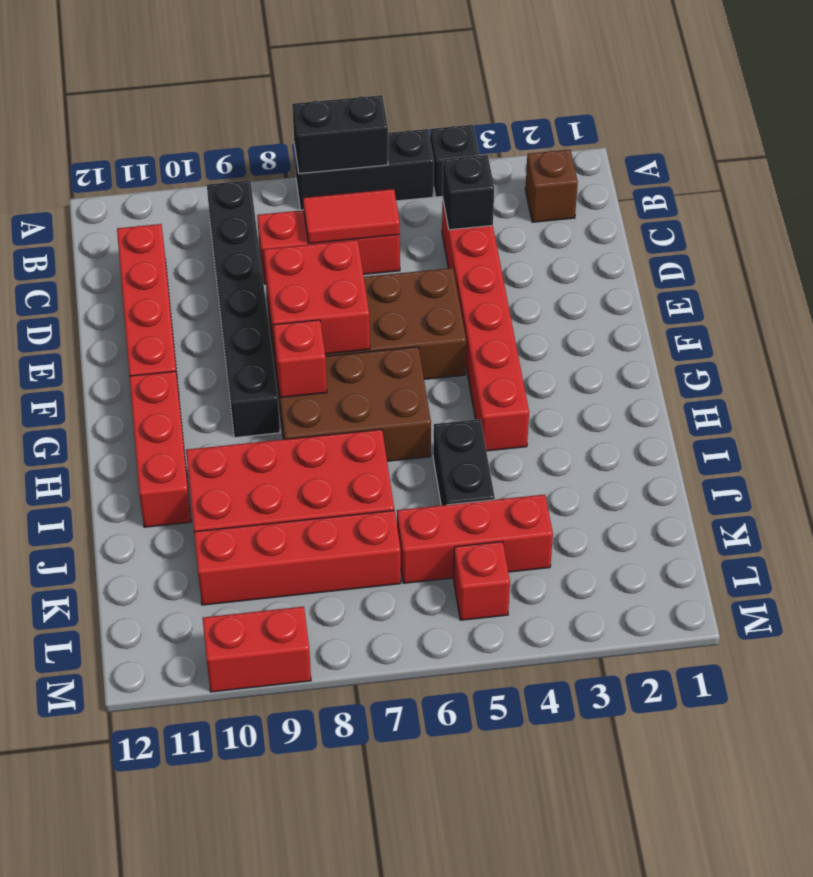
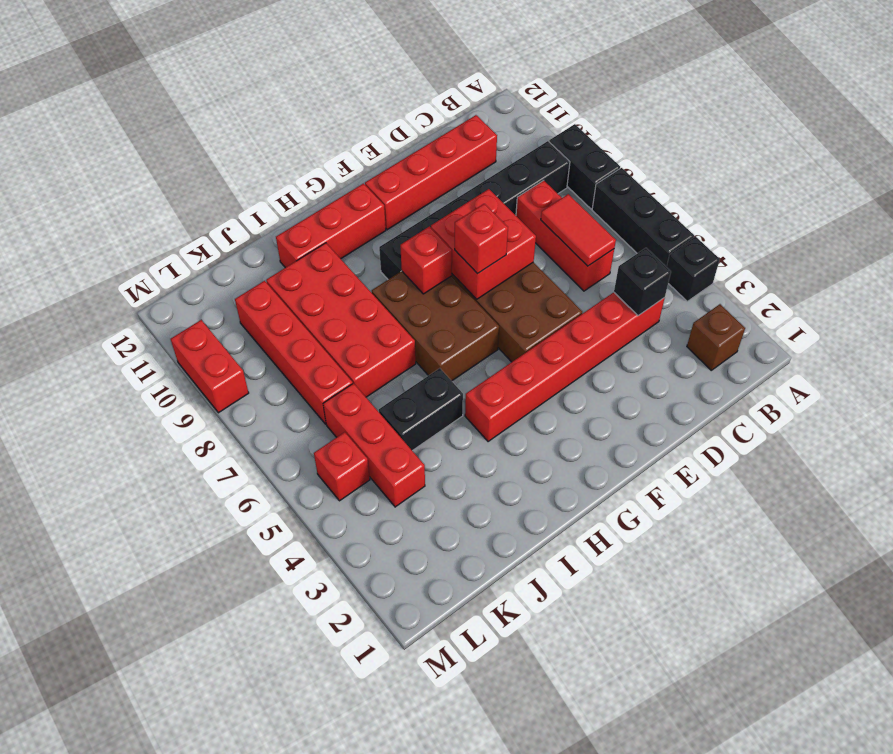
black 1x2 brick [292,95,388,173] -> black 1x2 brick moved to [549,124,620,209]
none -> red 1x1 brick [455,204,508,274]

